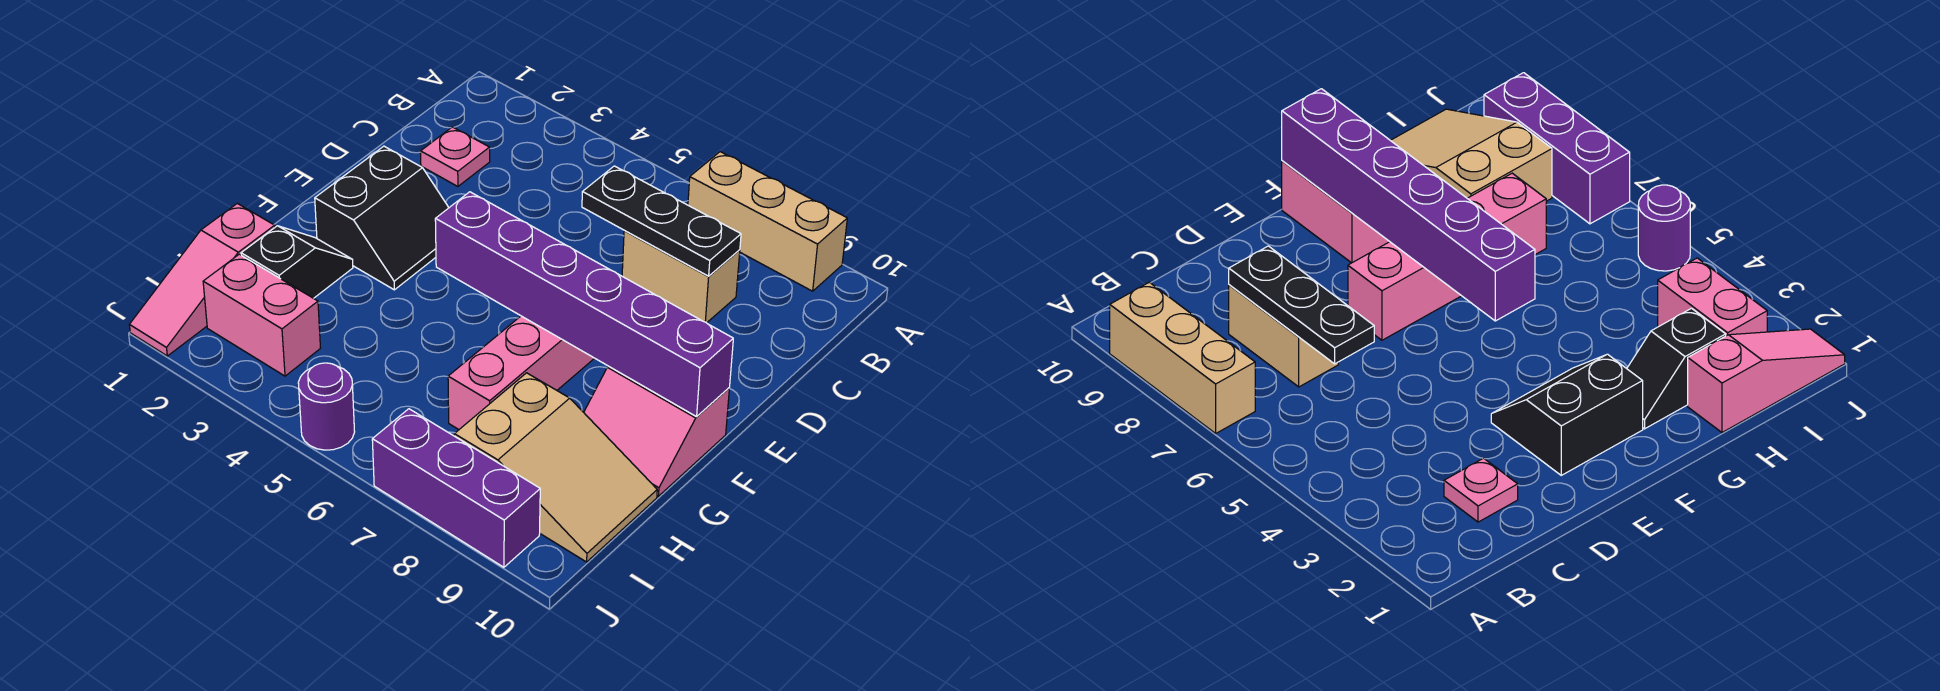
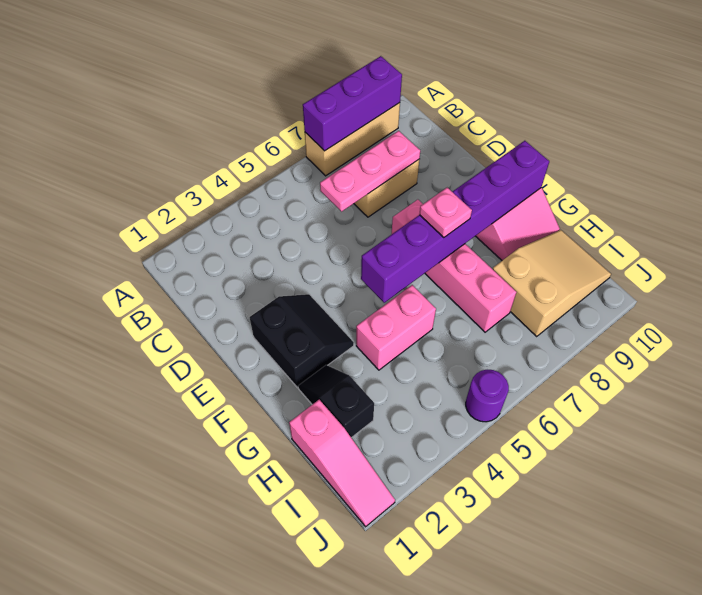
pink 1x1 plate [421,127,490,186] -> pink 1x1 plate moved to [419,188,472,238]
black 1x3 plate [582,166,741,276] -> pink 1x3 plate [320,131,420,211]
pink 1x2 brick [203,254,320,376] -> pink 1x2 brick moved to [356,285,436,370]
purple 1x3 brick [372,409,540,567] -> purple 1x3 brick moved to [303,56,402,151]

